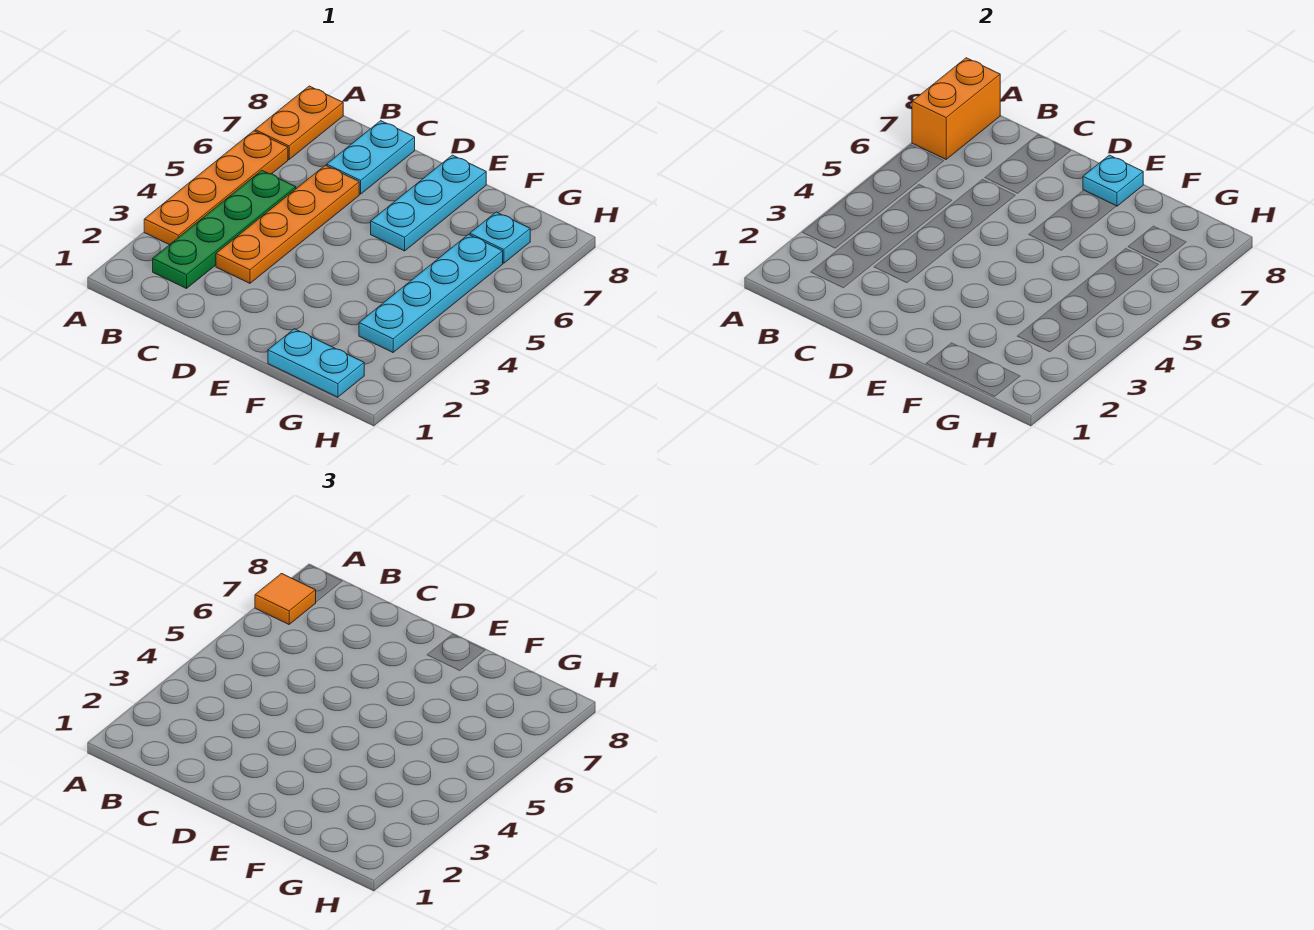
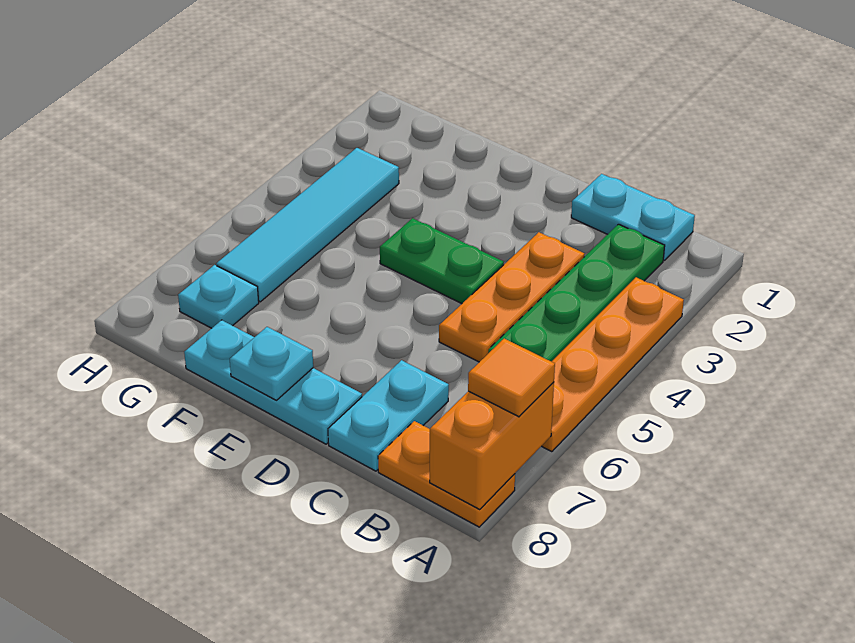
orange 1x2 plate [255,86,343,159] -> orange 1x2 plate turned to [378,421,515,527]
orange 1x4 plate [216,165,359,283] -> orange 1x3 plate [439,232,585,362]
none -> green 1x2 plate [380,218,504,304]
cyan 1x3 plate [371,155,486,251] -> cyan 1x3 plate turned to [184,320,362,444]
cyan 1x2 plate [268,329,364,397] -> cyan 1x2 plate moved to [571,174,695,260]
cyan 1x4 plate [359,234,503,352] -> cyan 1x4 tile [216,148,399,302]

